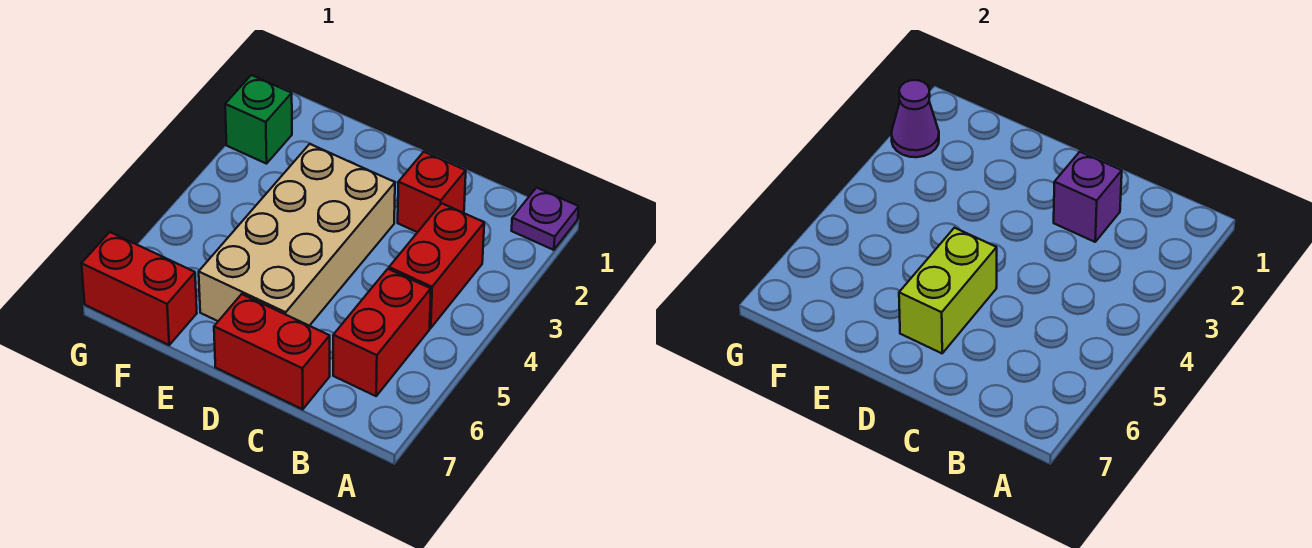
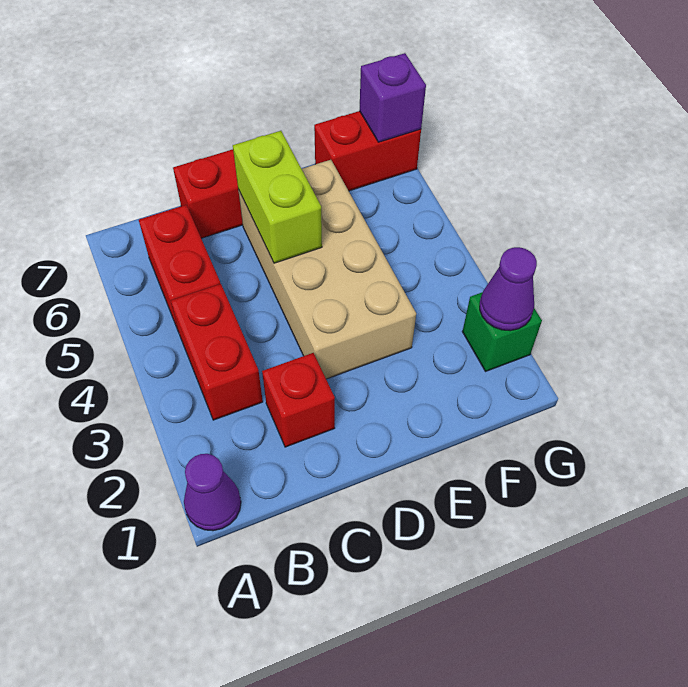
purple 1x1 plate [512,188,579,250] -> purple 1x1 cone [184,454,241,531]
purple 1x1 brick [1054,152,1122,242] -> purple 1x1 brick moved to [359,53,426,142]

